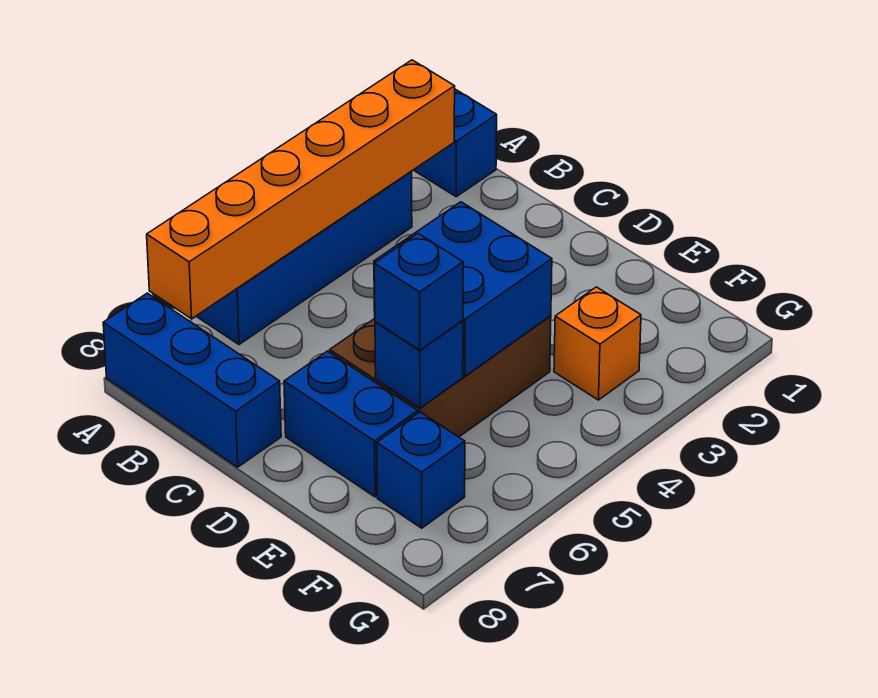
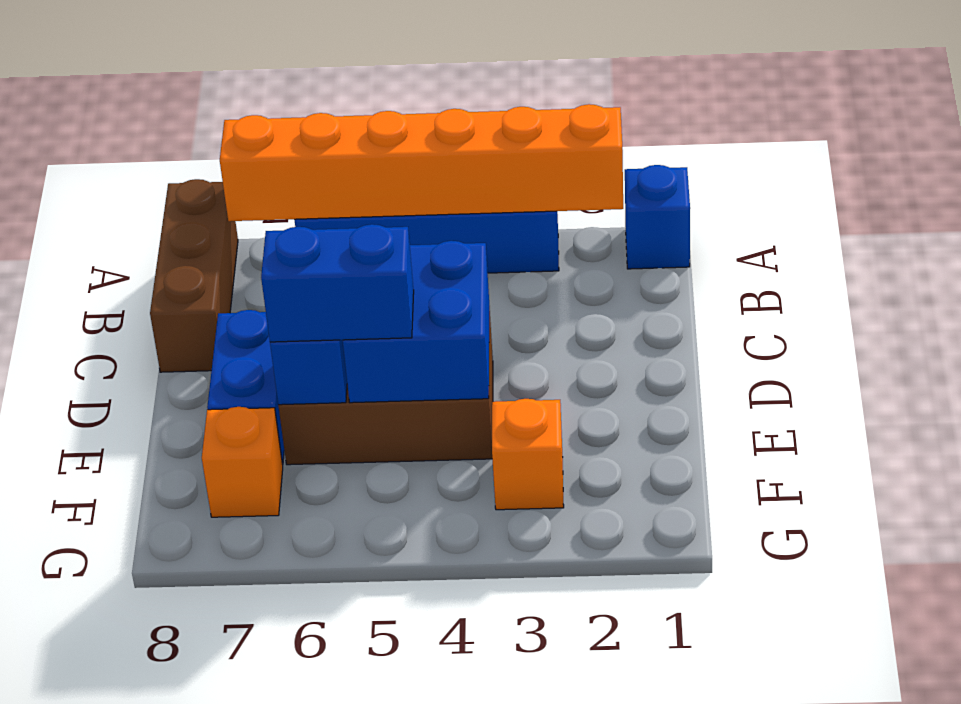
blue 1x3 brick [103,293,281,467] -> brown 1x3 brick [150,179,238,372]
blue 1x1 brick [374,234,463,350] -> blue 1x2 brick [261,224,414,342]
blue 1x1 brick [377,412,465,528] -> orange 1x1 brick [202,407,283,517]

